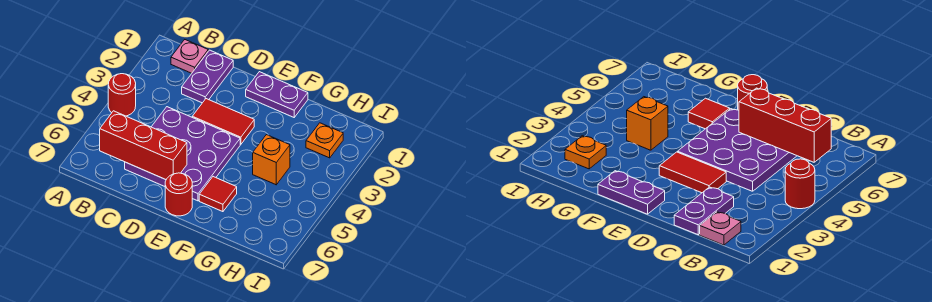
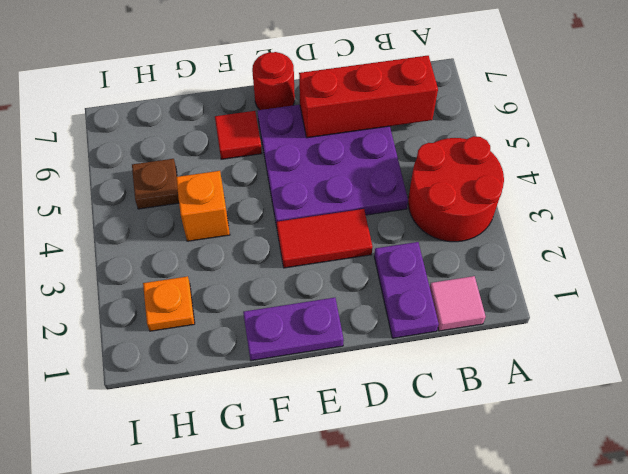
red 1x1 round brick [108,74,136,116] -> red 2x2 round brick [408,136,504,242]
pink 1x1 plate [171,40,208,73] -> pink 1x1 tile [430,276,486,331]
none -> brown 1x1 plate [132,159,179,209]

